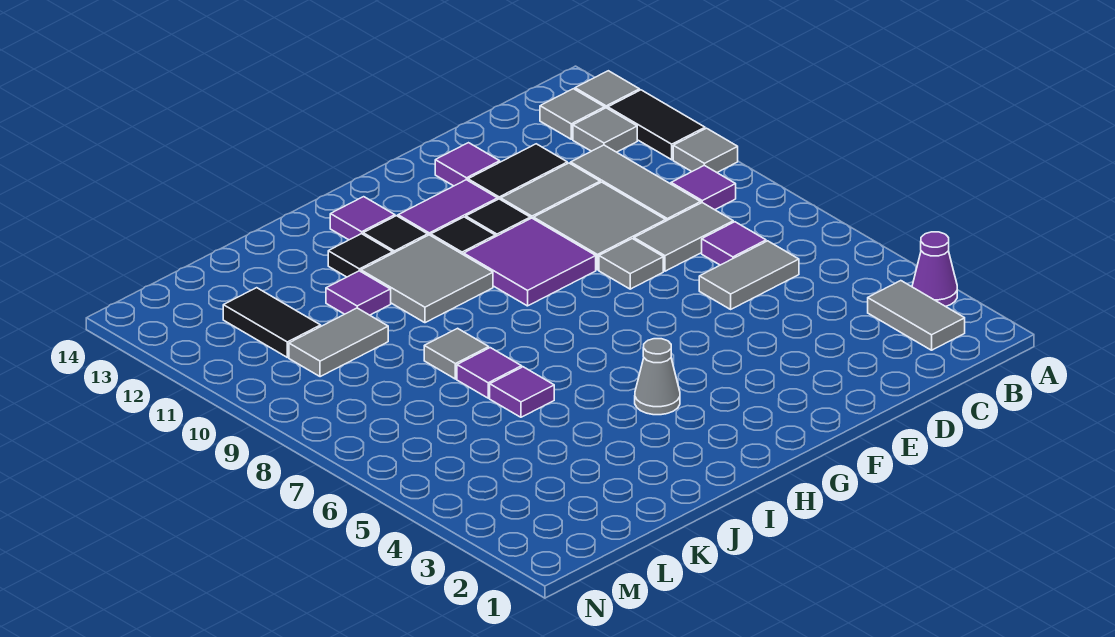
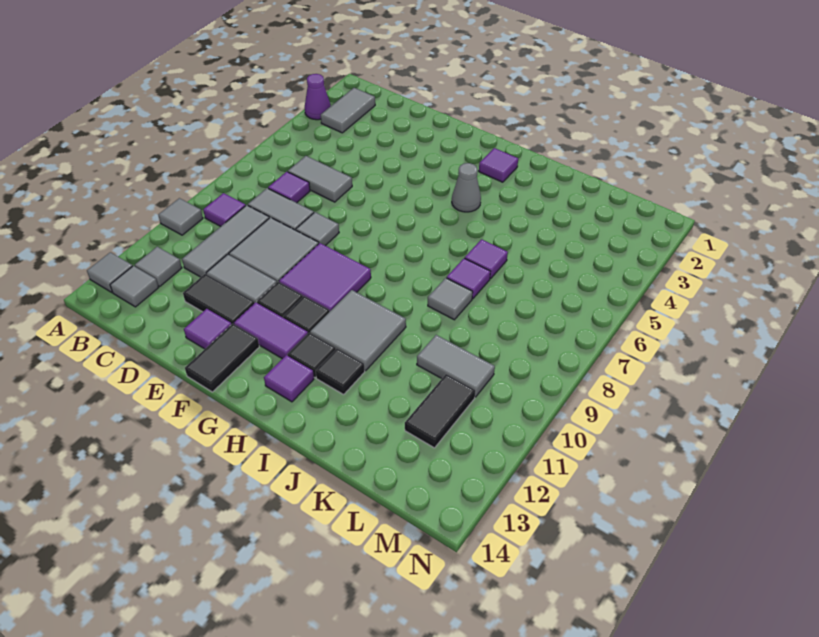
black 1x2 tile [608,90,705,160] -> black 1x2 tile moved to [185,324,259,392]
purple 1x1 tile [326,271,391,315] -> purple 1x1 tile moved to [479,148,518,182]

